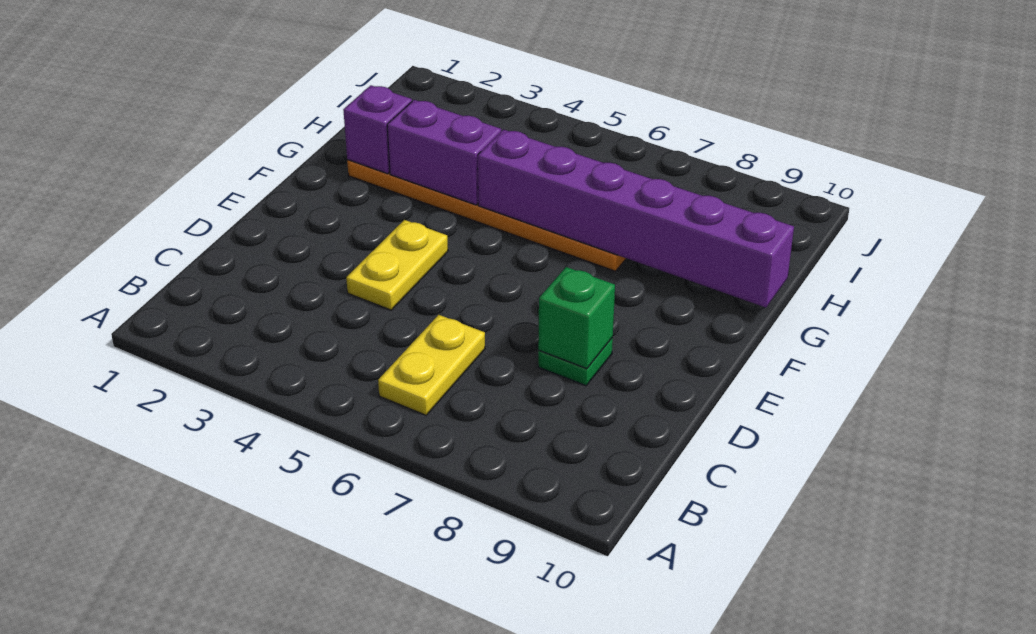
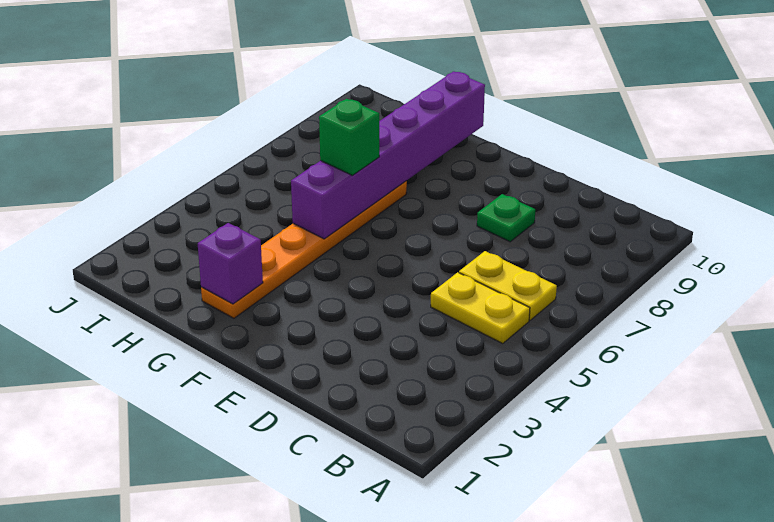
yellow 1x2 plate [346,220,448,310] -> yellow 1x2 plate moved to [431,272,530,344]
green 1x1 brick [538,267,615,369] -> green 1x1 brick moved to [319,99,379,176]
purple 1x2 brick [387,100,501,205] -> none

